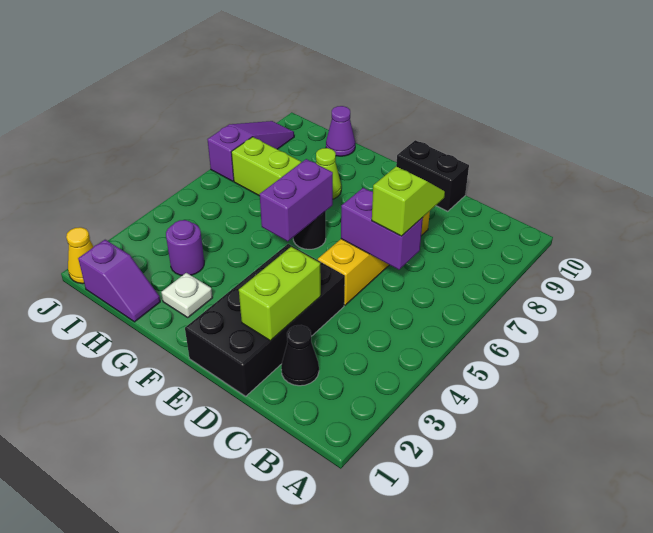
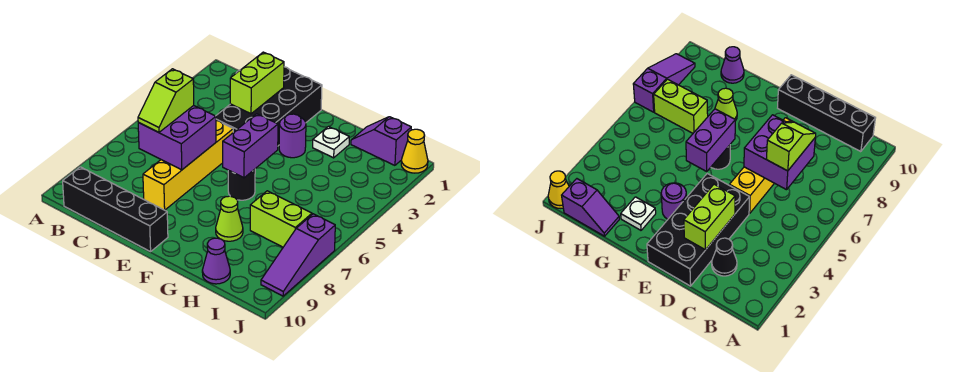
purple 1x2 brick [341,188,423,270] -> purple 2x2 brick [138,105,216,170]
black 1x2 brick [396,140,469,211] -> black 1x4 brick [63,167,168,252]
purple 1x1 round brick [166,220,204,275] -> purple 1x1 round brick moved to [279,114,306,158]

